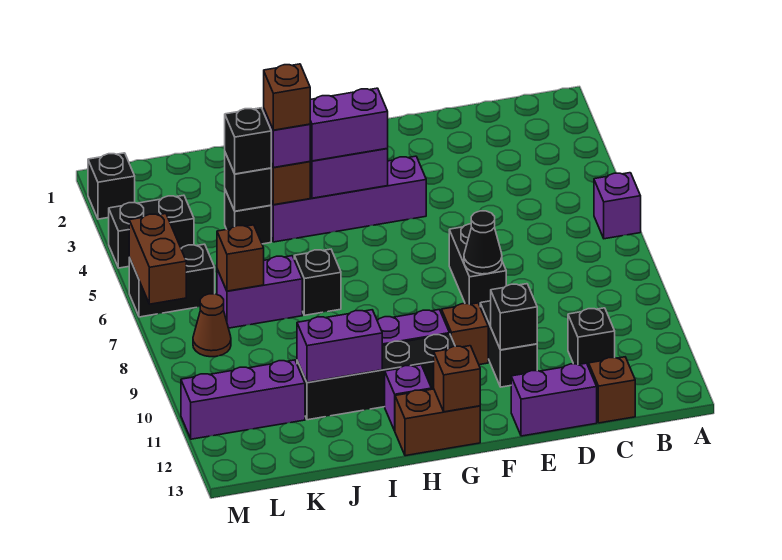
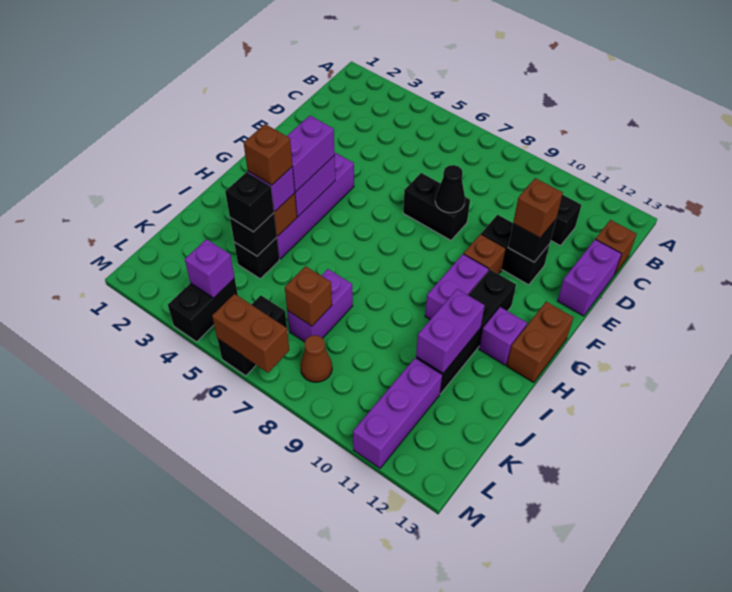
purple 1x1 brick [594,173,641,239] -> purple 1x1 brick moved to [185,239,235,298]
brown 1x1 brick [434,346,480,412] -> brown 1x1 brick moved to [513,178,563,238]
black 1x1 brick [294,249,341,315] -> none
black 1x1 brick [88,153,135,219] -> none

